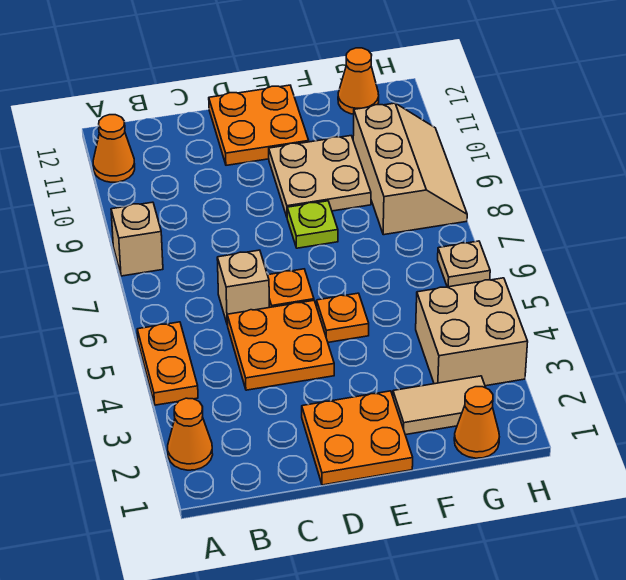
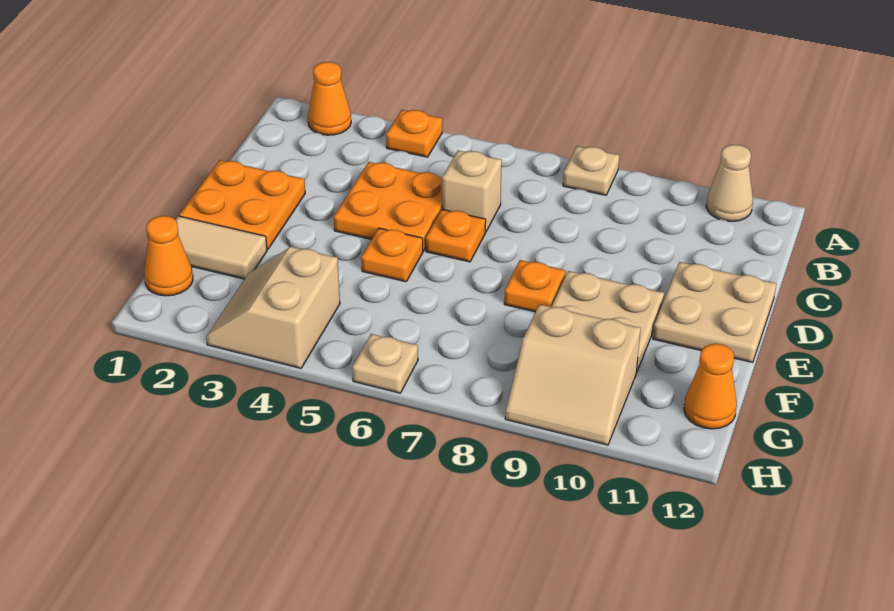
orange 1x2 plate [137,322,198,405] -> orange 1x1 plate [386,110,442,157]
tan 1x1 brick [111,202,163,276] -> tan 1x1 plate [563,146,619,195]
orange 1x1 cone [93,115,135,182] -> tan 1x1 cone [706,145,753,221]
orange 2x2 plate [209,85,309,165] -> tan 2x2 plate [653,262,776,363]
lime 1x1 plate [287,201,338,248] -> orange 1x1 plate [504,260,566,312]
tan 1x2 tile [393,376,486,435] -> tan 1x2 tile turned to [176,216,267,279]
tan 2x2 brick [416,278,528,386] -> tan 2x2 slope [206,247,340,368]
tan 2x3 slope [353,103,467,235] -> tan 2x2 slope [505,304,641,445]

